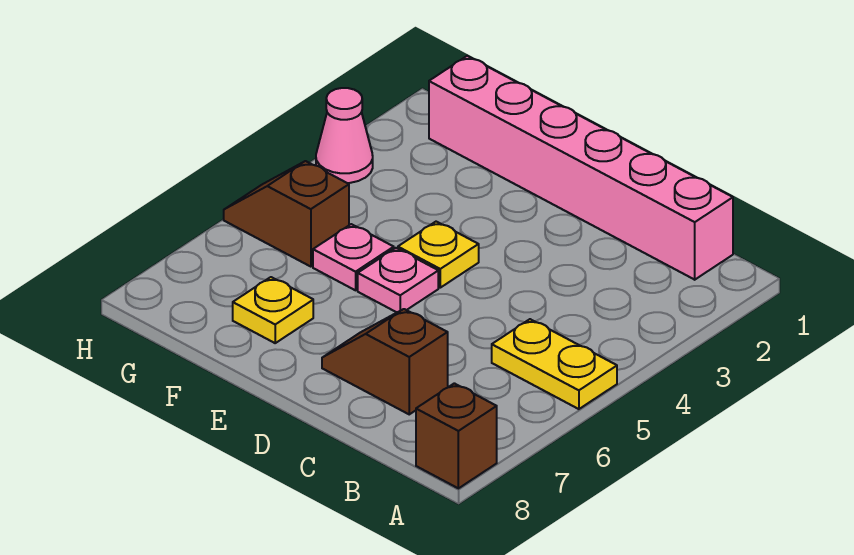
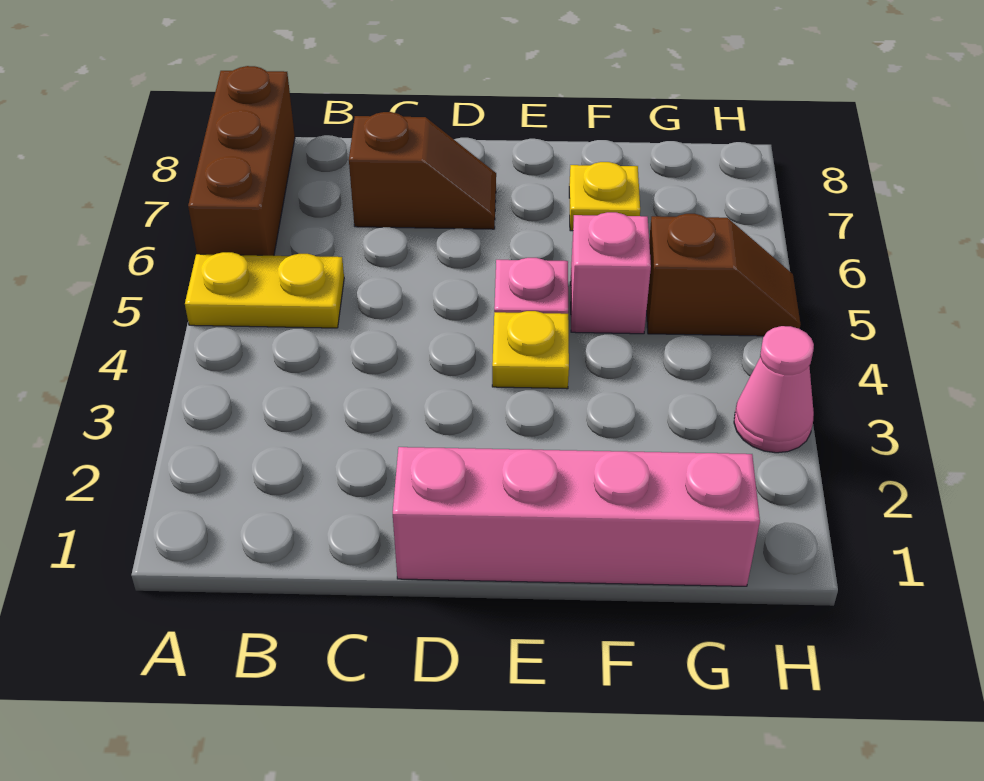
brown 1x1 brick [416,383,497,488] -> brown 1x3 brick [188,66,295,256]
pink 1x6 brick [429,56,733,280] -> pink 1x4 brick [393,447,760,586]
pink 1x1 plate [313,224,394,290] -> pink 1x1 brick [570,212,651,334]

